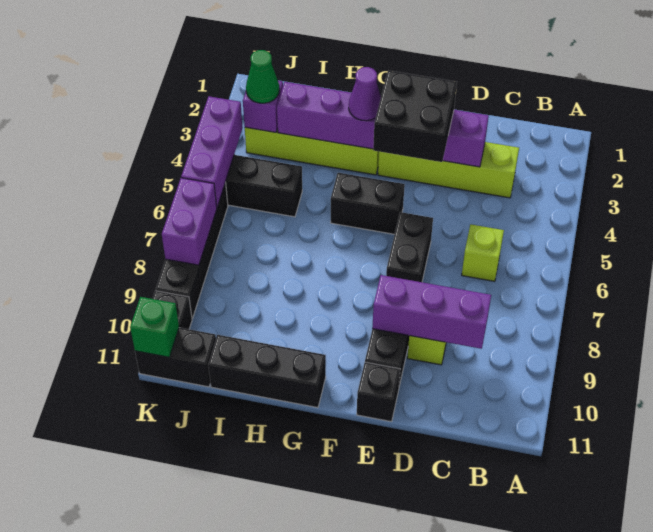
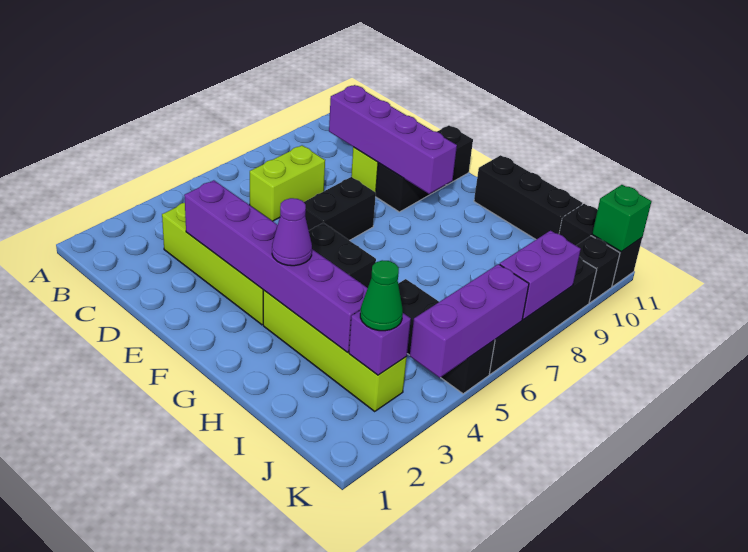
lime 1x1 brick [462,224,504,281] -> lime 1x2 brick [250,145,325,221]
purple 1x3 brick [372,275,491,349] -> purple 1x4 brick [329,85,457,194]
black 2x2 brick [373,71,457,162] -> none

